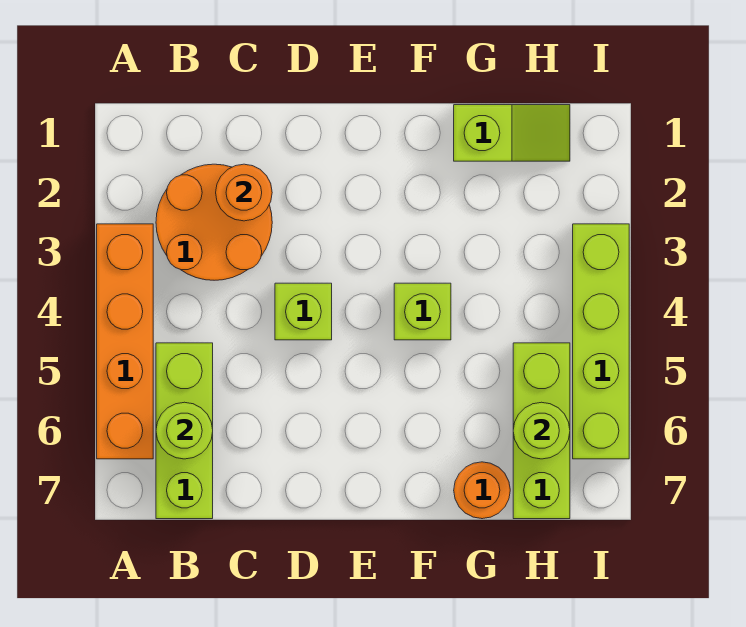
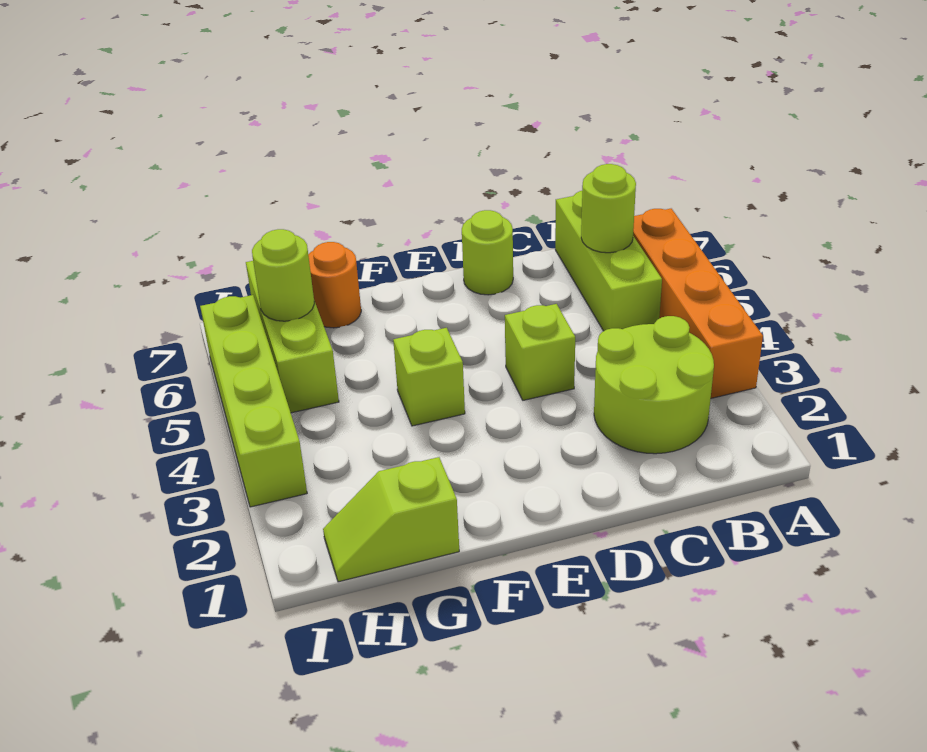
orange 2x2 round brick [156,164,272,280] -> lime 2x2 round brick [594,316,714,454]
orange 1x1 round brick [216,164,272,221] -> none
none -> lime 1x1 round brick [462,210,513,295]

